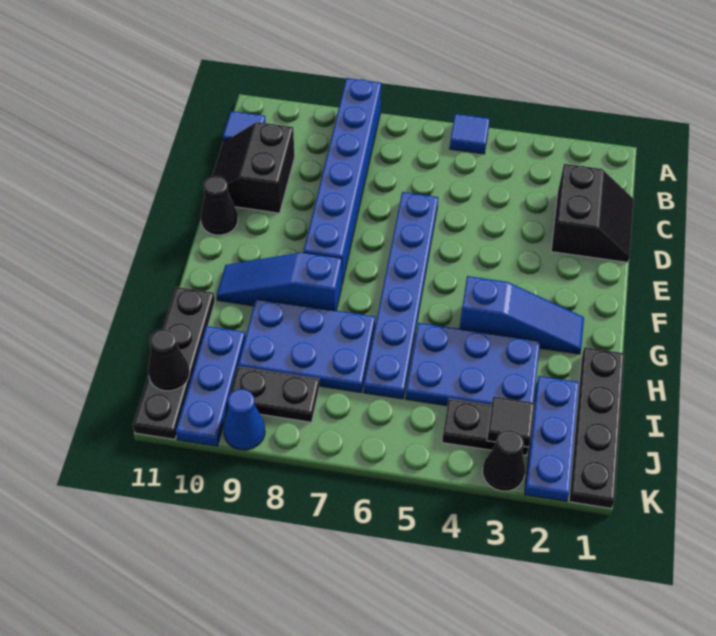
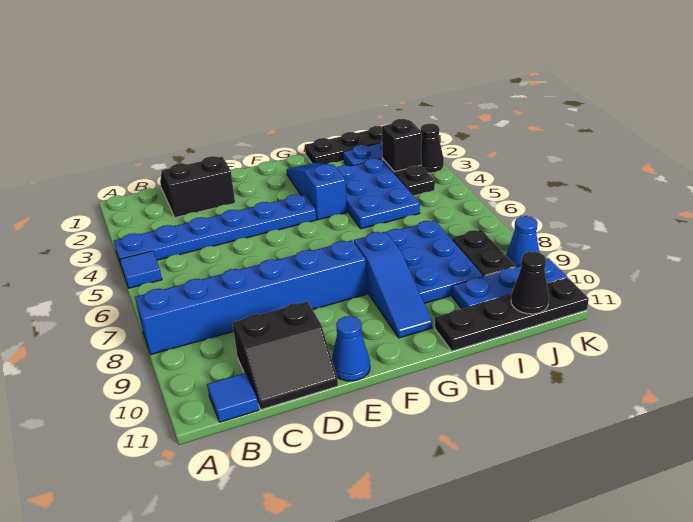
blue 1x6 plate [363,192,438,399] -> blue 1x6 plate moved to [114,194,316,265]
black 1x1 cone [200,176,238,235] -> blue 1x1 cone [332,316,370,381]
black 1x1 tile [487,396,535,447] -> black 1x1 brick [382,119,422,172]

